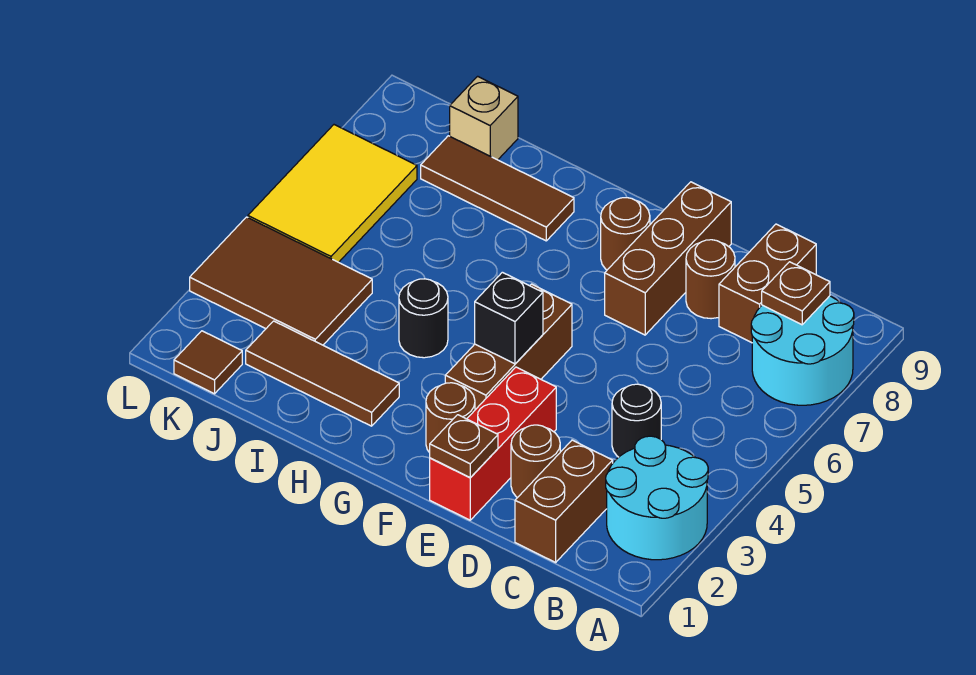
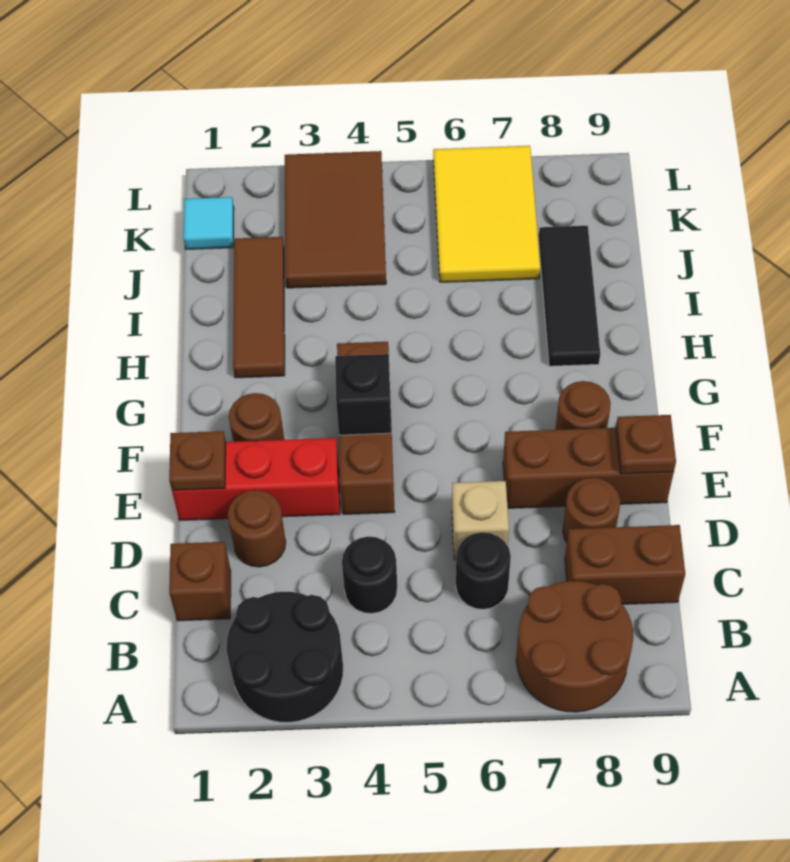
cyan 2x2 round brick [606,436,708,560] -> black 2x2 round brick [226,592,343,723]
cyan 2x2 round brick [751,296,854,405] -> brown 2x2 round brick [516,581,633,712]
brown 1x1 plate [762,262,830,325] -> brown 1x1 plate moved to [616,415,676,474]
brown 1x2 brick [515,440,613,562] -> brown 1x1 brick [169,542,231,621]
brown 1x3 brick [445,284,572,410] -> brown 1x3 brick turned to [337,342,395,514]
black 1x1 round brick [399,279,448,358] -> black 1x1 round brick moved to [456,532,511,609]
brown 1x3 tile [421,136,574,241] -> black 1x3 tile [539,226,600,366]
tan 1x1 brick [450,76,518,160] -> tan 1x1 brick moved to [452,481,509,560]
brown 1x1 tile [174,331,242,394] -> cyan 1x1 tile [183,197,234,249]
yellow 2x3 tile [248,125,417,262] -> yellow 2x3 tile turned to [433,146,540,282]

